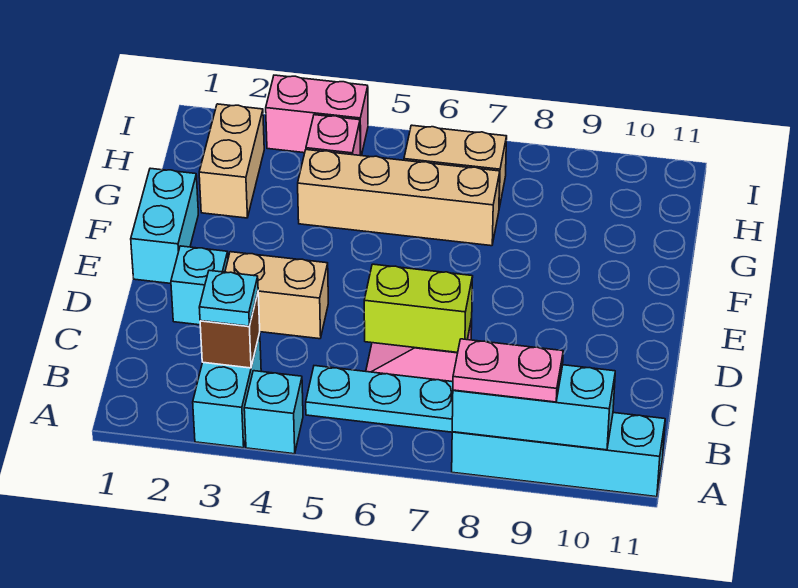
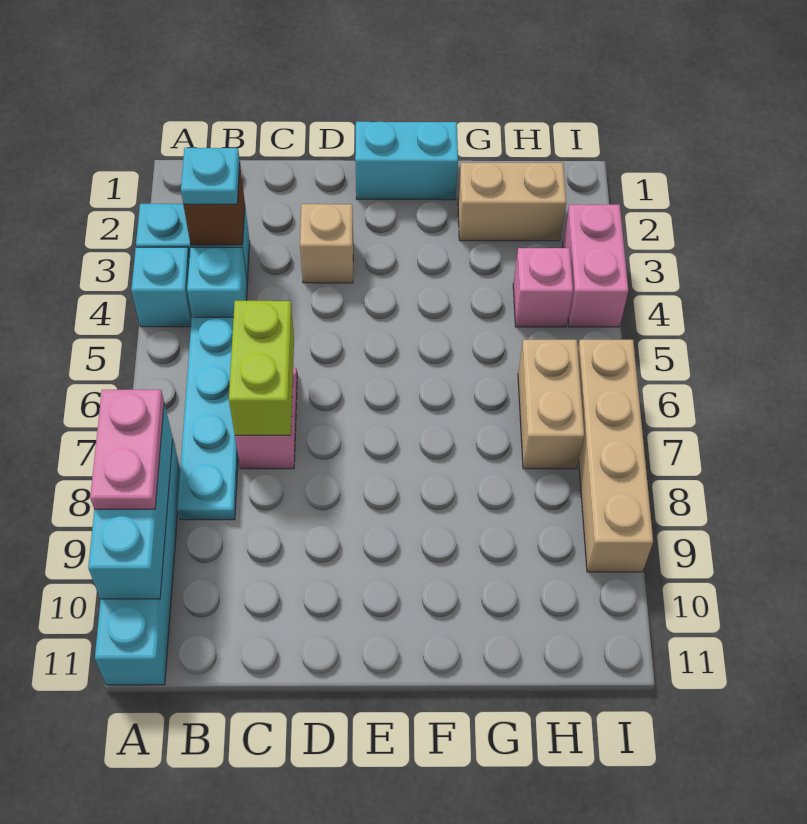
cyan 1x1 brick [171,246,228,325] -> cyan 1x1 brick moved to [187,247,247,317]
tan 1x2 brick [225,252,328,339] -> tan 1x1 brick [300,204,353,283]
tan 1x4 brick [298,150,500,246] -> tan 1x4 brick moved to [578,340,653,572]

